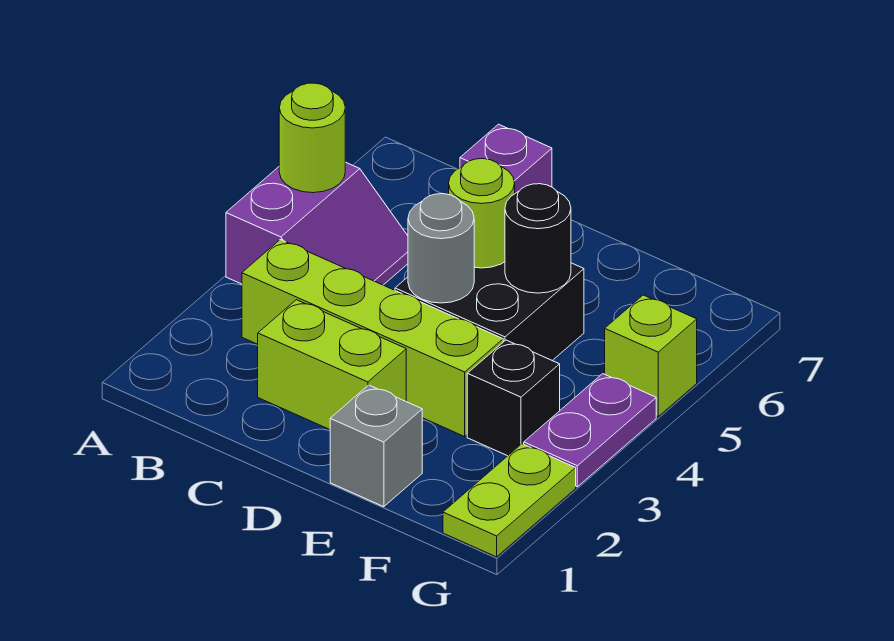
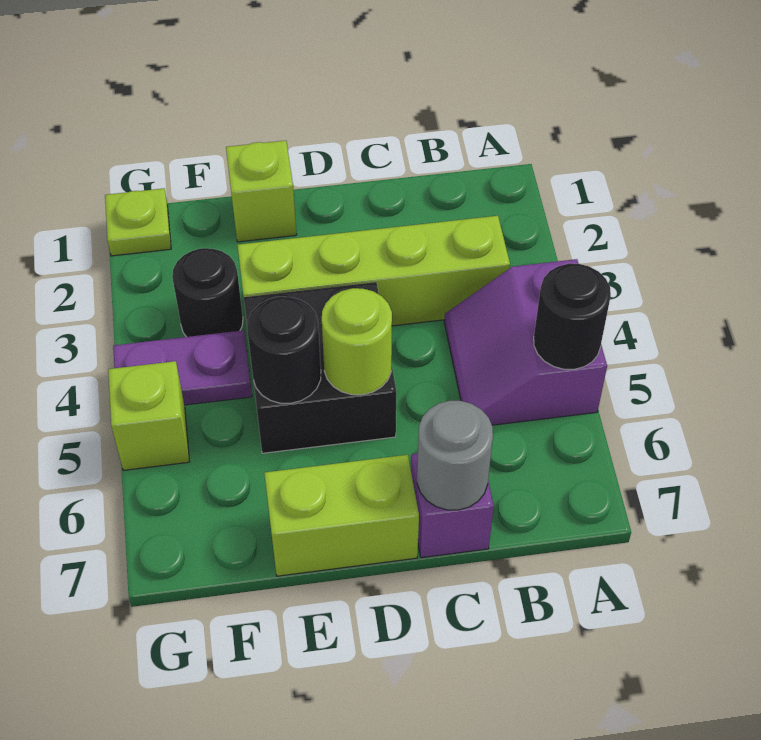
lime 1x1 round brick [279,83,345,193] -> black 1x1 round brick [534,264,611,369]
lime 1x2 brick [258,300,406,429] -> lime 1x2 brick moved to [264,455,419,576]
grey 1x1 round brick [408,194,474,303] -> grey 1x1 round brick moved to [417,401,493,510]
grey 1x1 brick [330,385,422,507] -> lime 1x1 brick [226,141,297,242]
black 1x1 brick [467,340,560,456] -> black 1x1 round brick [172,248,243,337]
lime 1x2 plate [443,444,576,557] -> lime 1x1 plate [105,188,171,256]
purple 1x2 plate [524,374,656,487] -> purple 1x2 plate turned to [113,330,252,405]

